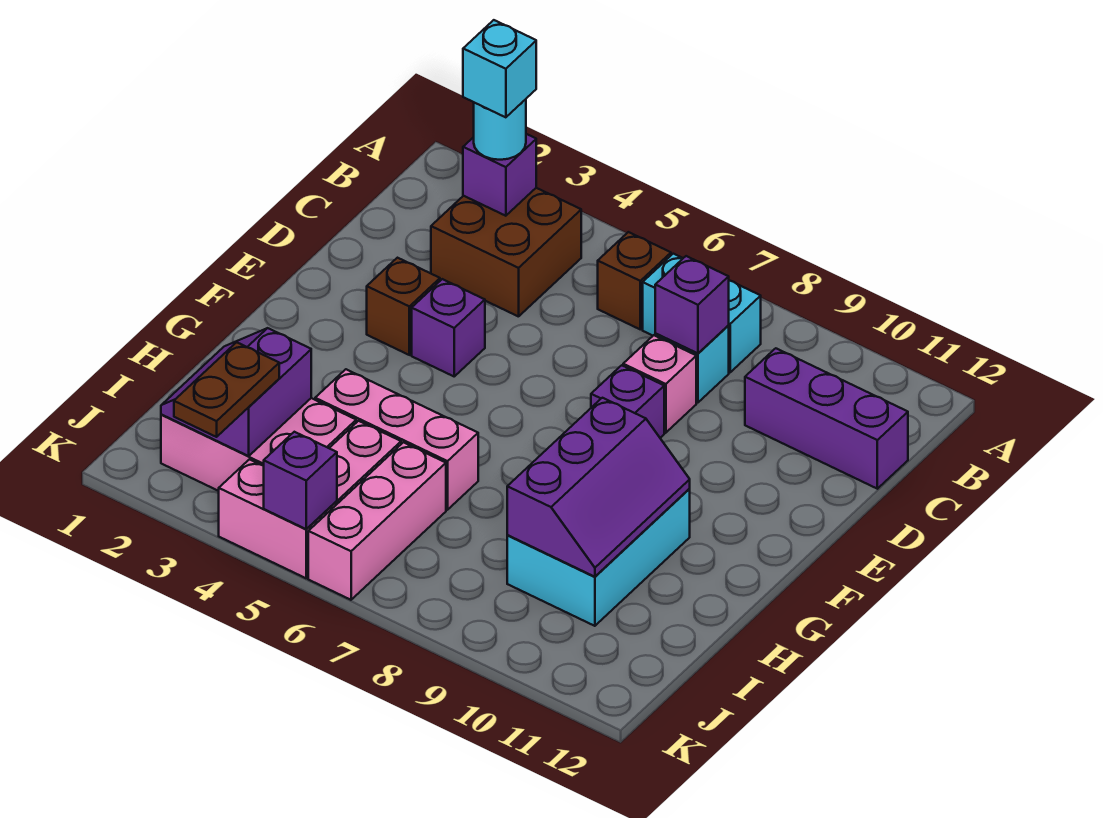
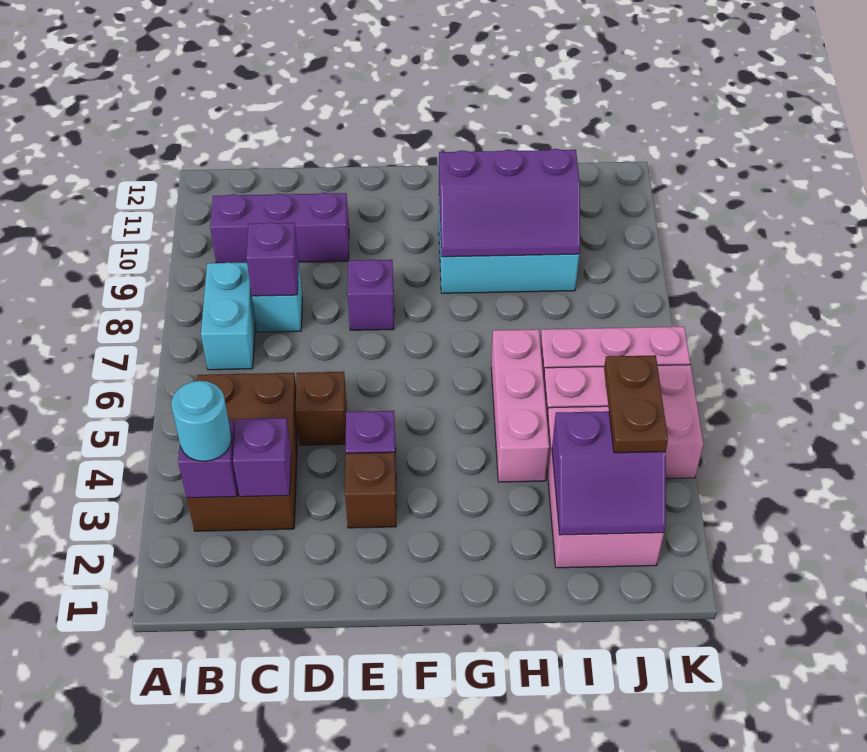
brown 2x2 brick [431,188,581,317] -> brown 2x3 brick [187,373,298,531]
cyan 1x1 brick [463,20,536,117] -> none
brown 1x1 brick [598,232,671,329] -> brown 1x1 brick moved to [295,372,347,445]
purple 1x3 brick [745,348,908,489] -> purple 1x3 brick turned to [210,193,349,263]
pink 1x1 brick [623,335,696,433] -> none
purple 2x3 slope [507,398,690,577] -> purple 2x3 slope turned to [439,149,580,257]
brown 1x2 plate [174,342,279,437] -> brown 1x2 plate turned to [604,355,668,453]
purple 1x1 brick [264,432,337,529] -> purple 1x1 brick moved to [233,418,291,497]

